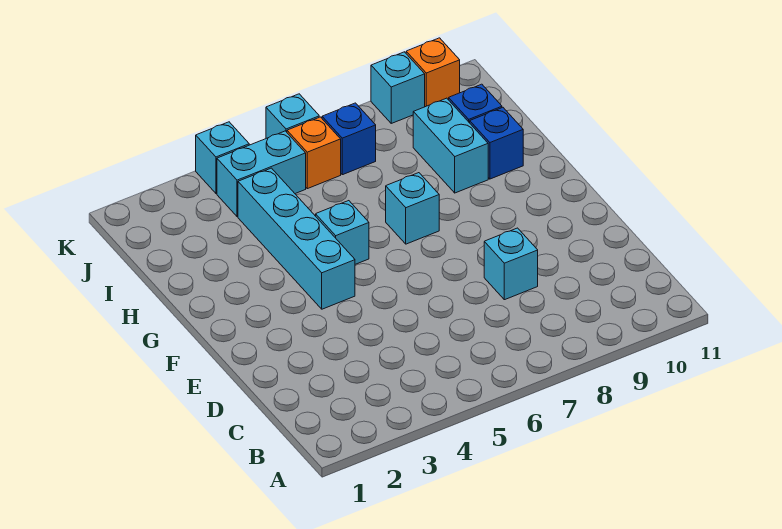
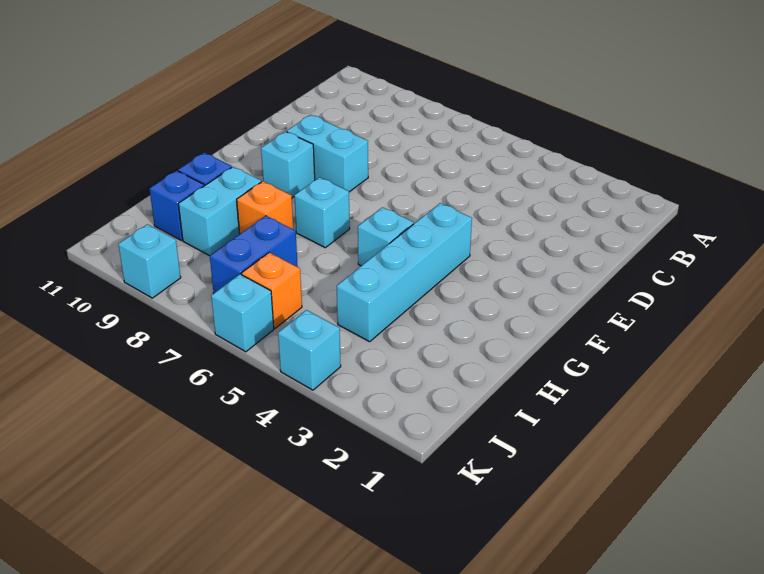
cyan 1x1 brick [484,228,538,300] -> cyan 1x1 brick moved to [261,132,315,198]
cyan 1x2 brick [217,131,306,217] -> cyan 1x2 brick moved to [287,115,368,192]
blue 1x1 brick [322,103,376,175] -> blue 1x2 brick [210,216,298,293]
orange 1x1 brick [406,38,460,107] -> orange 1x1 brick moved to [237,181,293,234]

